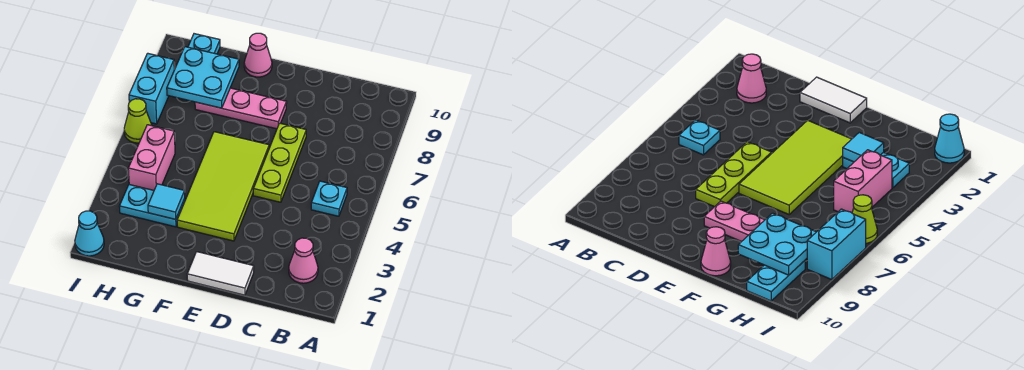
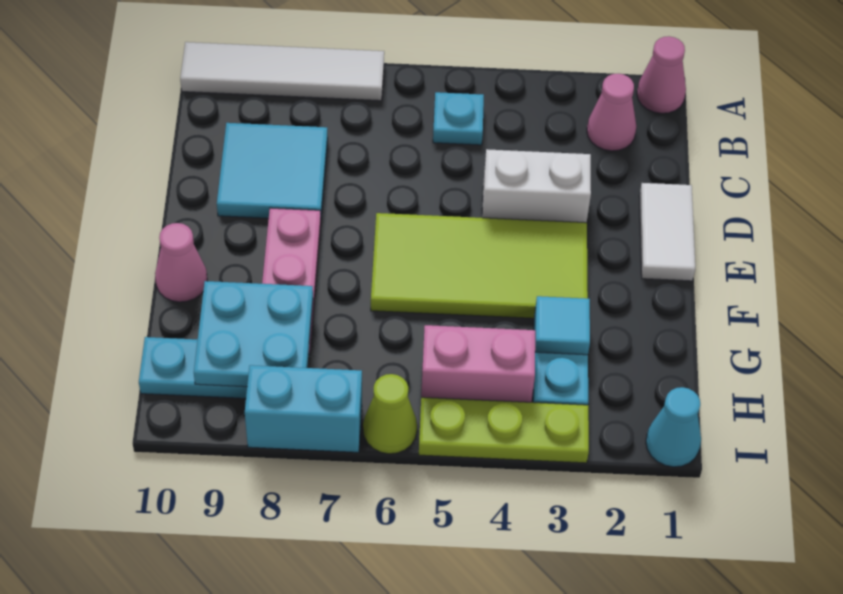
none -> pink 1x1 cone [637,36,686,113]
none -> white 1x4 tile [180,42,384,101]
none -> cyan 2x2 tile [217,123,328,218]
none -> white 1x2 brick [482,149,591,223]
lime 1x3 plate [253,123,306,202] -> lime 1x3 plate moved to [419,397,589,463]

